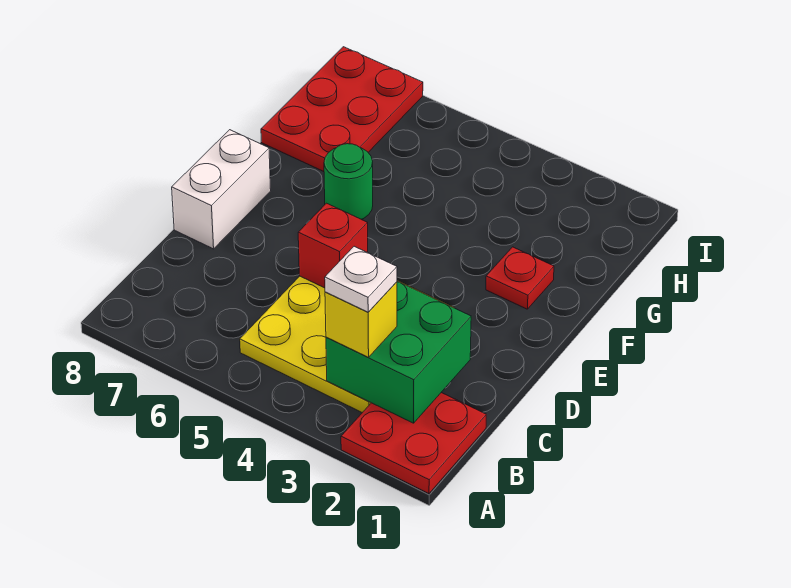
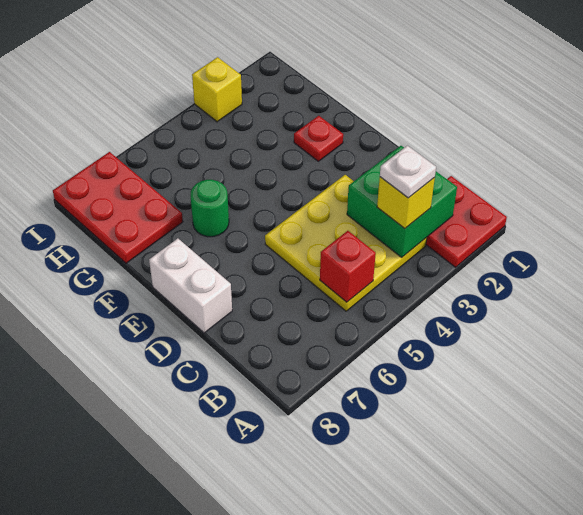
red 1x1 brick [298,203,368,288] -> red 1x1 brick moved to [320,231,376,302]
none -> yellow 1x1 brick [192,57,242,122]

